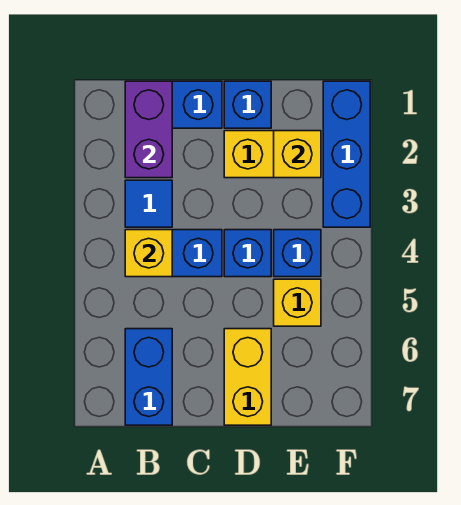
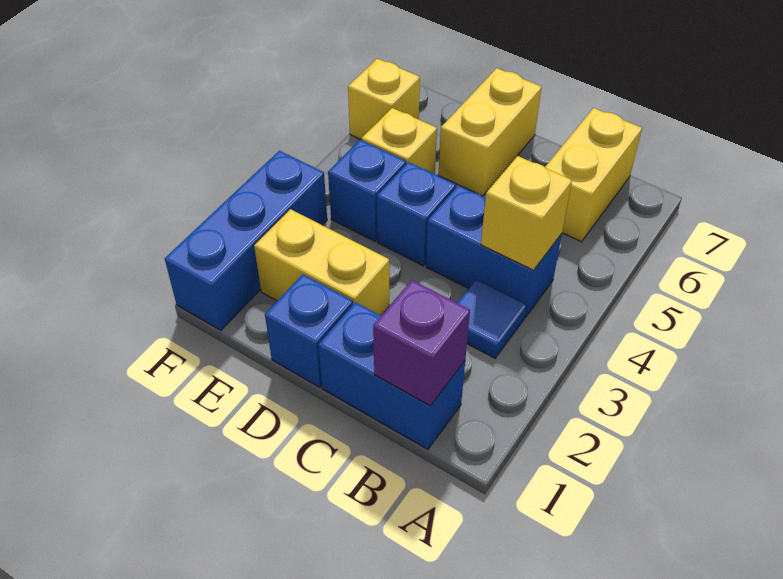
purple 1x2 brick [125,81,172,178] -> purple 1x1 brick [373,280,470,406]
blue 1x2 brick [125,329,172,425] -> yellow 1x2 brick [545,108,642,242]
yellow 1x1 brick [274,131,321,178] -> yellow 1x1 brick moved to [348,59,420,140]

